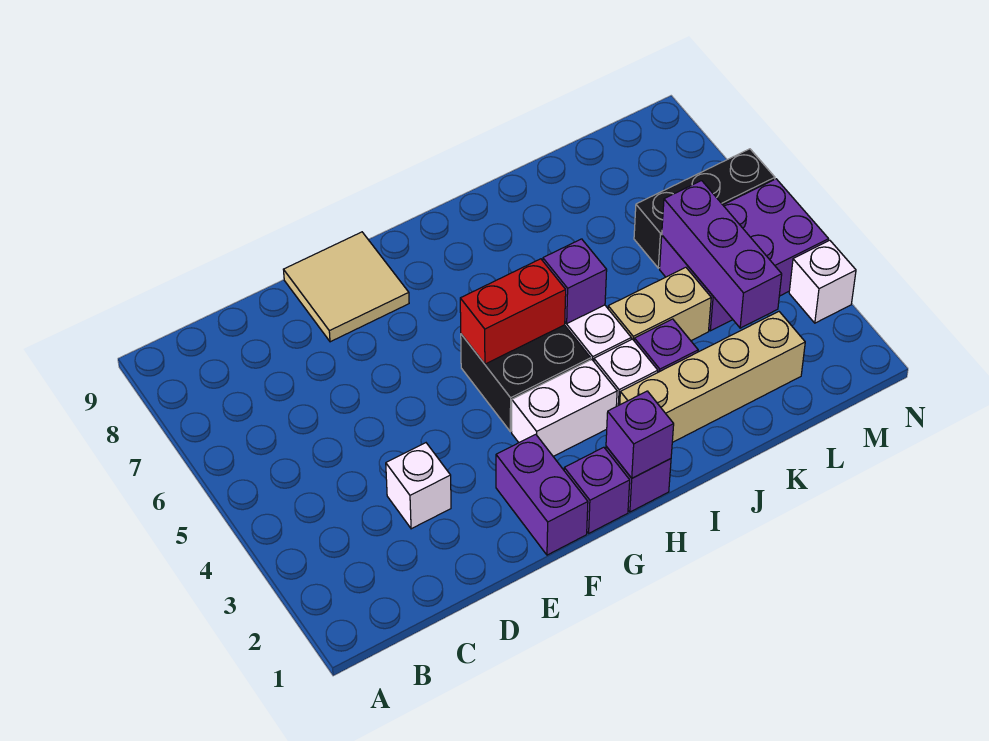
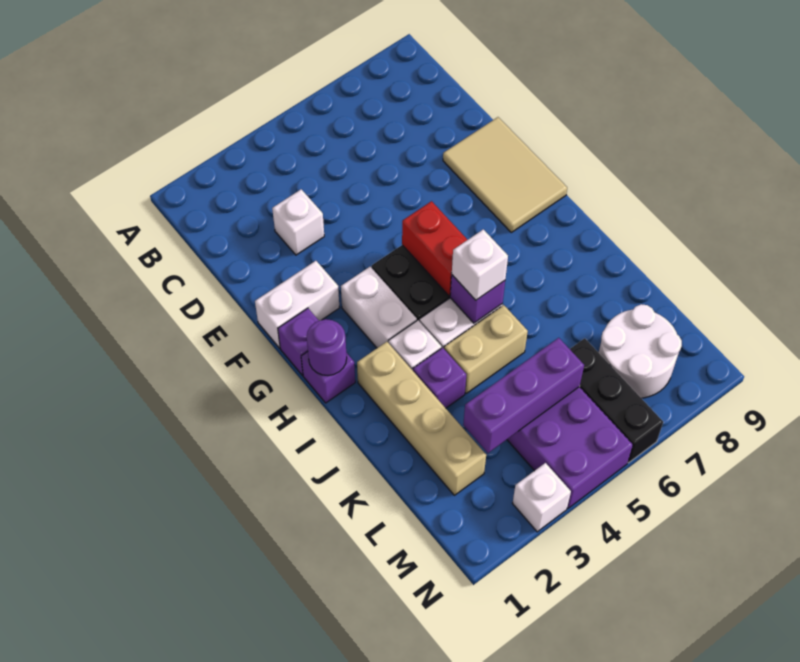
tan 2x2 tile [283,232,409,342] -> tan 2x3 tile [443,117,567,232]
purple 1x2 brick [496,434,588,555] -> white 1x2 brick [255,261,339,348]
purple 1x1 brick [606,391,674,478] -> purple 1x1 round brick [307,319,347,375]
none -> white 1x1 brick [452,229,508,300]
tan 1x2 brick [608,267,711,341] -> tan 1x2 brick turned to [444,305,528,393]
none -> white 2x2 round brick [599,304,682,398]

